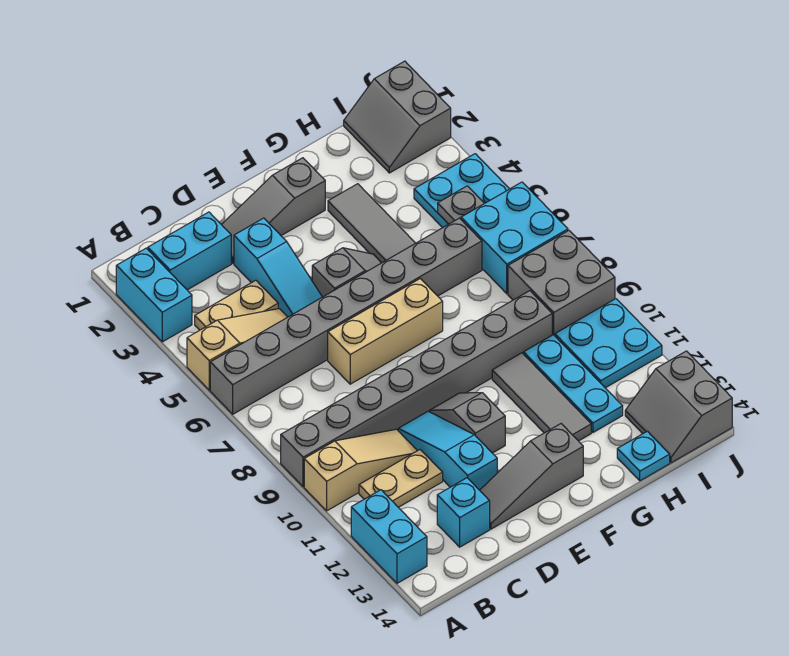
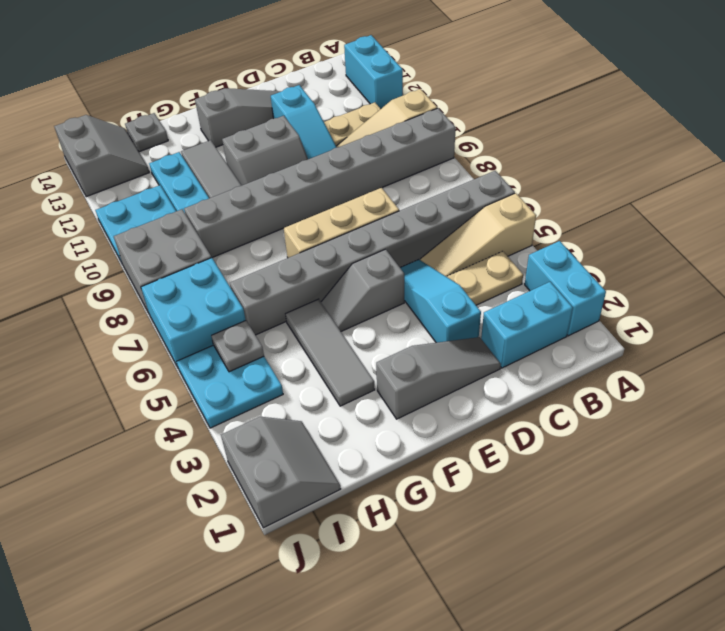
cyan 1x1 brick [437,478,490,547] -> none
grey 1x2 slope [430,393,505,453] -> grey 2x2 slope [222,116,308,185]
cyan 1x1 plate [617,431,670,481] -> grey 1x1 plate [125,113,168,152]

